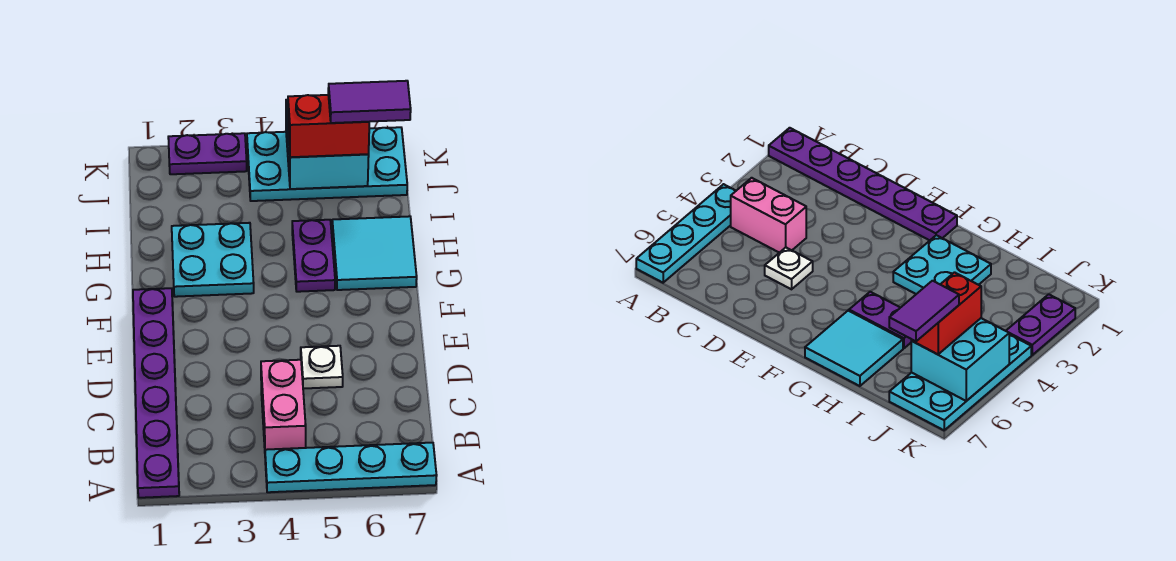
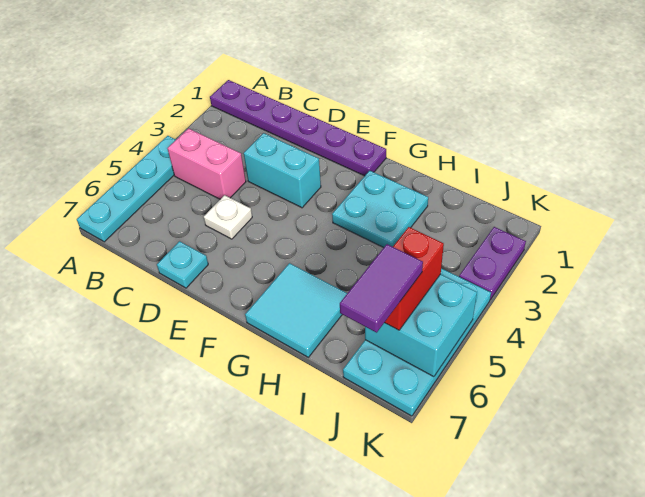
none -> cyan 1x2 brick [244,133,321,208]
none -> cyan 1x1 plate [157,241,208,288]
purple 1x2 plate [292,220,335,292] -> none

